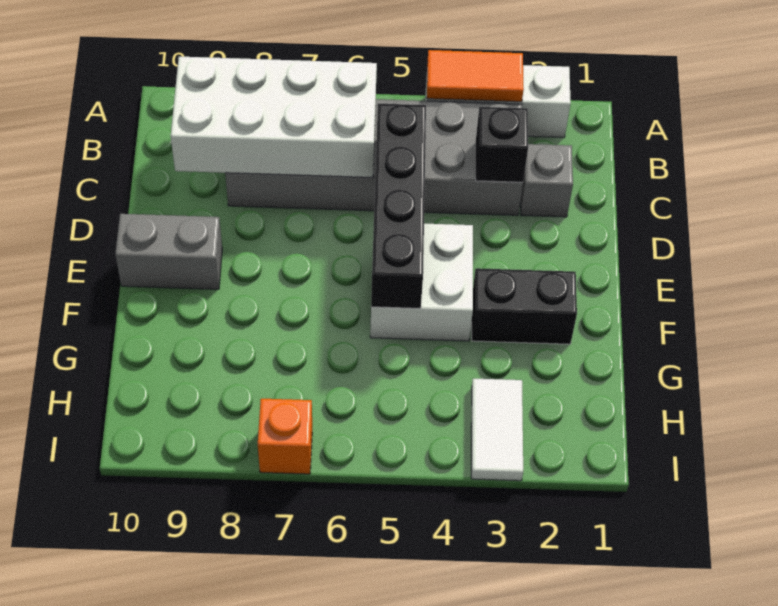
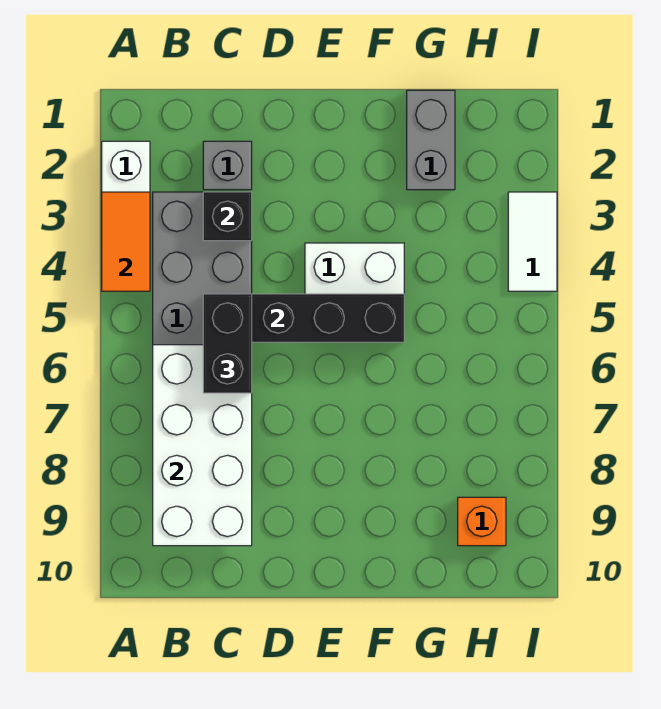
grey 1x2 brick [115,214,222,289] -> grey 1x2 brick moved to [407,90,455,190]
black 1x2 brick [472,268,577,344] -> black 1x2 brick moved to [203,294,252,393]
white 1x2 tile [471,379,523,481] -> white 1x2 tile turned to [508,192,557,291]
orange 1x1 brick [258,399,312,474] -> orange 1x1 brick moved to [458,497,506,546]

